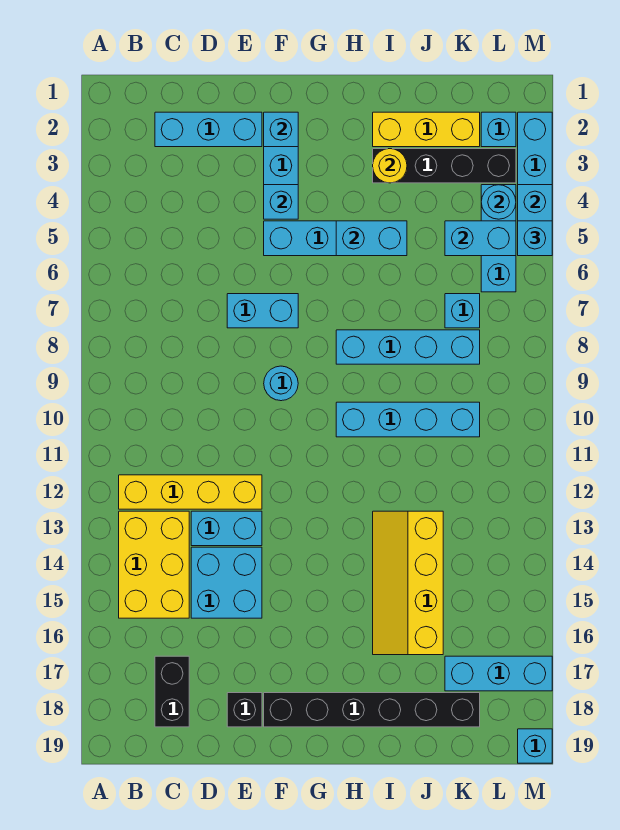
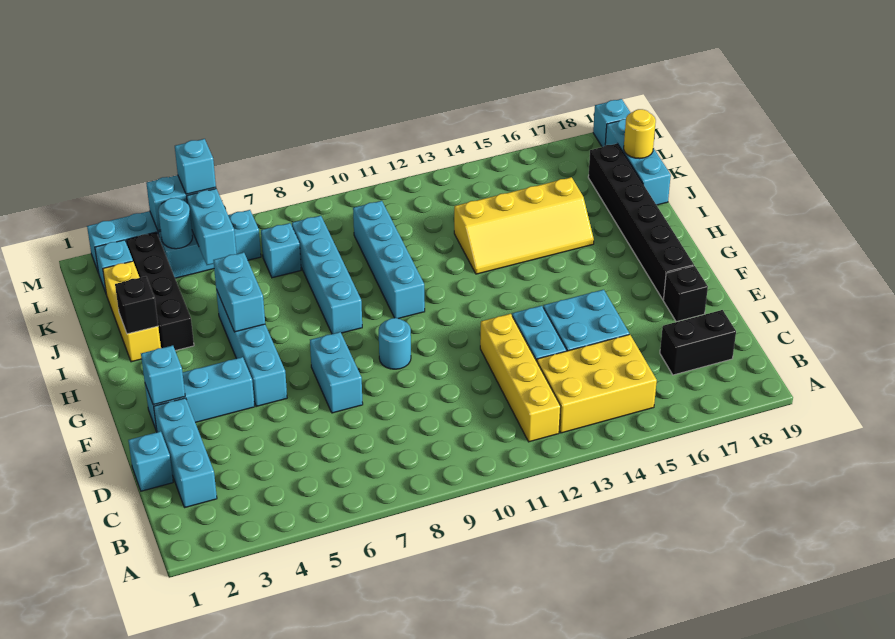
cyan 1x1 brick [264,185,298,219] -> cyan 1x1 brick moved to [128,431,173,491]
none -> black 1x1 brick [115,276,158,334]
yellow 1x1 round brick [373,149,407,183] -> yellow 1x1 round brick moved to [624,109,656,159]
cyan 1x3 brick [445,656,552,691] -> cyan 1x3 brick moved to [605,119,671,205]

